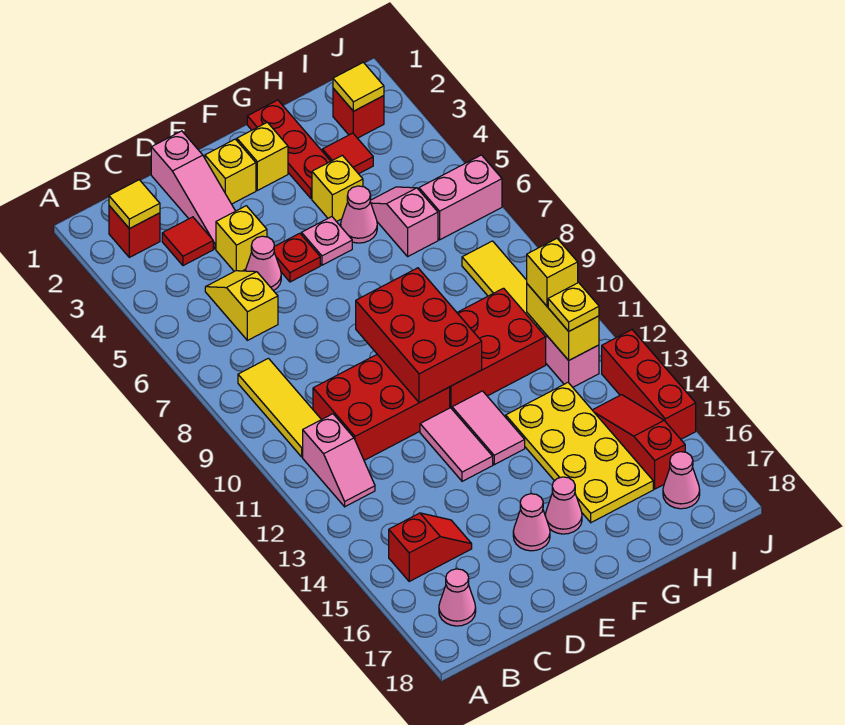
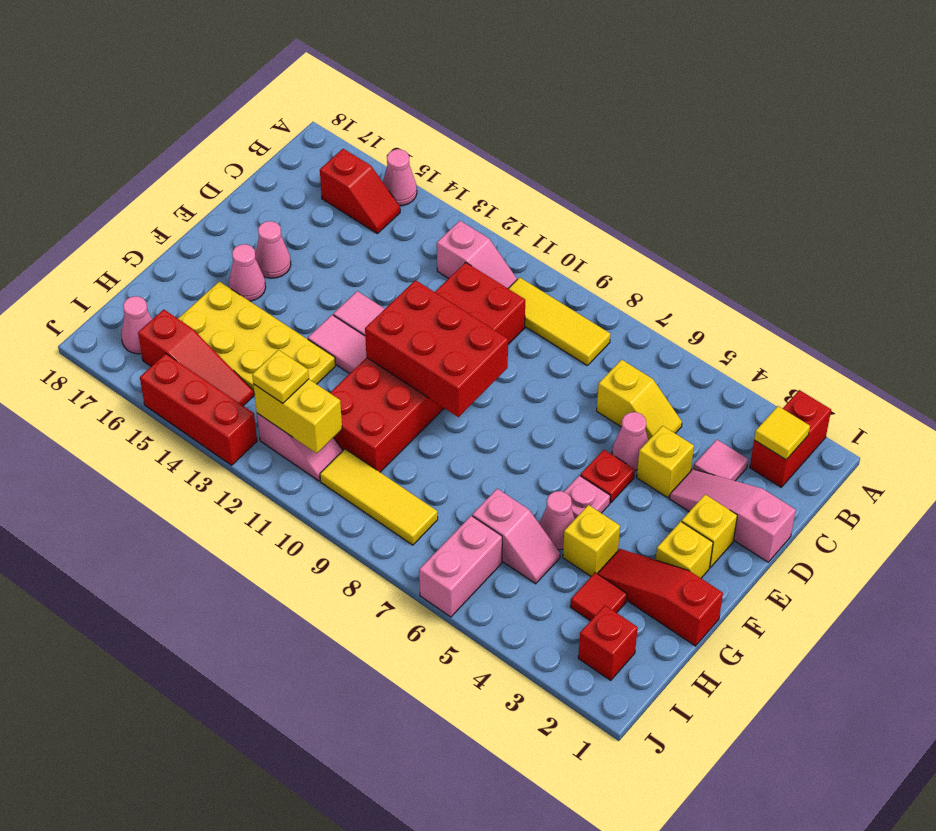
red 1x1 brick [109,206,160,257] -> red 1x2 brick [750,390,831,487]
pink 1x2 slope [303,414,375,507] -> pink 1x2 slope turned to [437,221,517,288]
red 1x2 slope [389,513,472,581] -> red 1x2 slope turned to [320,149,400,234]
pink 1x1 cone [439,569,476,626] -> pink 1x1 cone moved to [383,149,417,206]
red 1x1 tile [162,217,213,266] -> pink 1x1 tile [694,440,748,481]
red 1x3 plate [247,100,331,199] -> red 1x3 slope [597,549,723,646]
yellow 1x1 tile [333,62,384,111] -> none
yellow 1x1 brick [527,239,578,306] -> none

